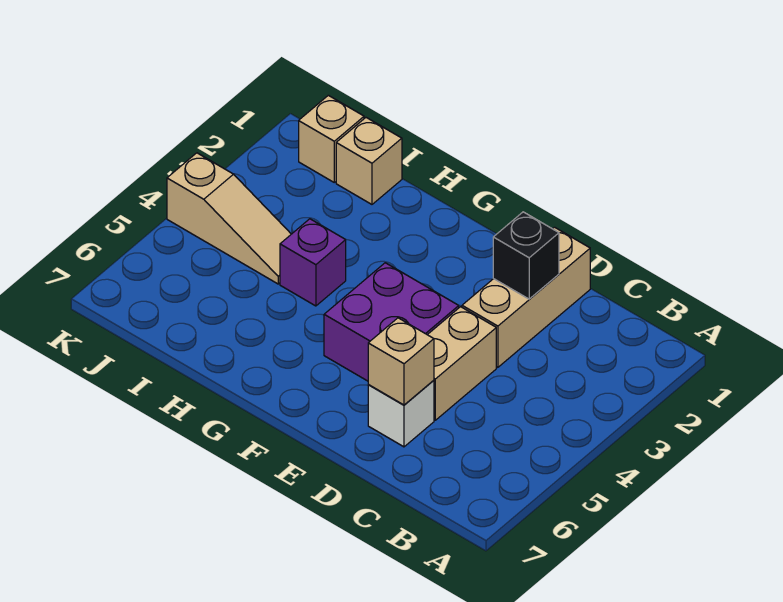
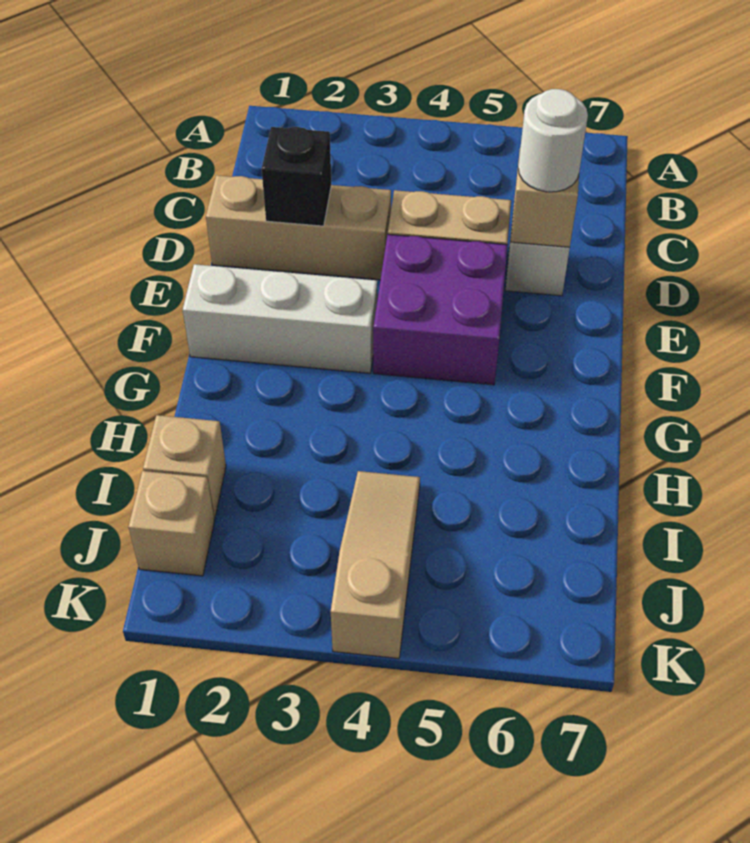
none -> white 1x1 round brick [518,89,588,192]
none -> white 1x3 brick [183,264,377,373]
purple 1x1 brick [280,219,346,306] -> none

